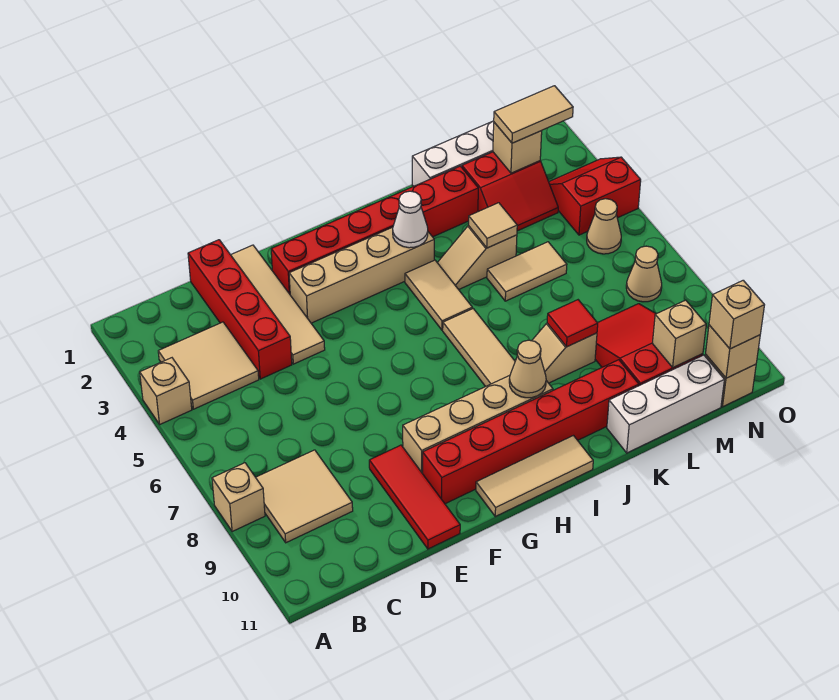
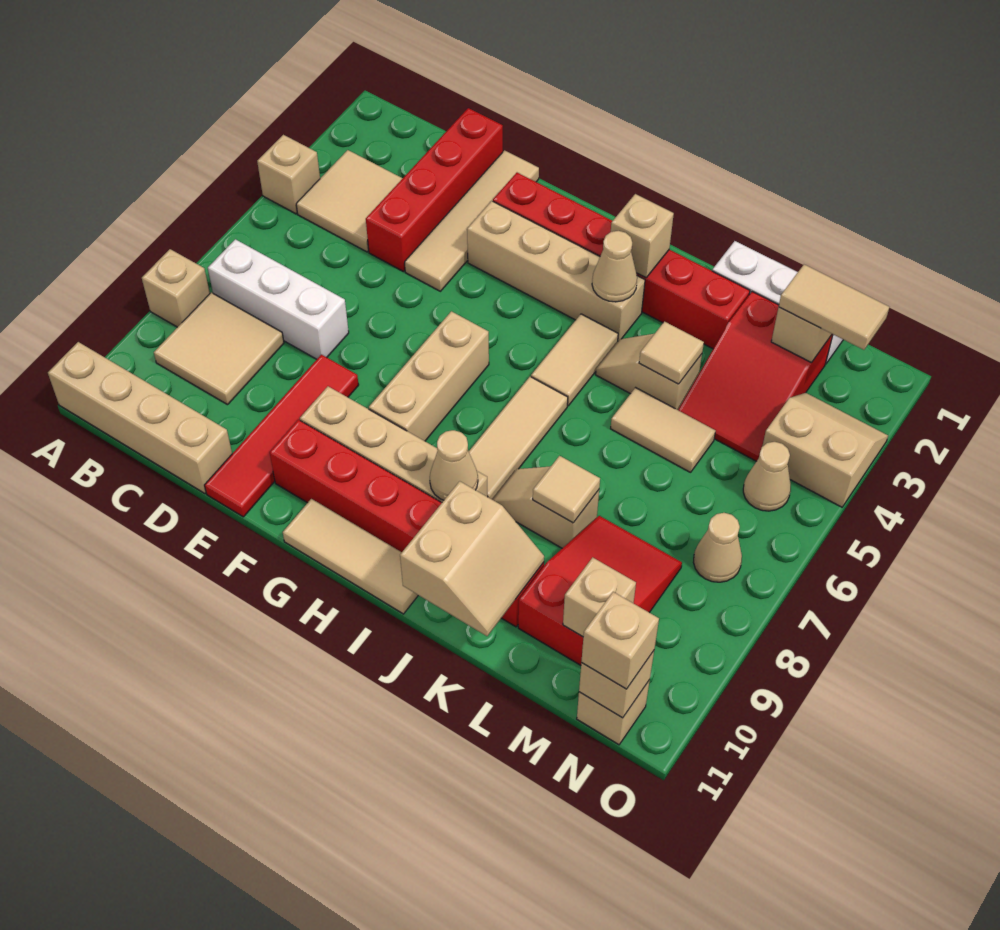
none -> tan 1x4 brick [48,342,232,493]
red 1x3 tile [369,445,460,549] -> red 1x4 tile [205,355,359,517]
none -> tan 1x3 brick [369,311,489,441]
none -> tan 1x1 brick [611,194,674,277]
white 1x1 cone [393,191,428,248] -> tan 1x1 cone [592,231,637,302]
none -> tan 2x2 slope [400,481,544,636]
red 1x1 tile [547,300,598,347] -> tan 1x1 tile [533,456,600,523]
white 1x3 brick [607,355,724,453] -> white 1x3 brick moved to [208,239,349,359]
red 2x2 slope [462,152,558,231] -> red 2x3 slope [678,292,833,461]
red 2x2 slope [549,157,641,235] -> tan 2x2 slope [763,393,888,507]

